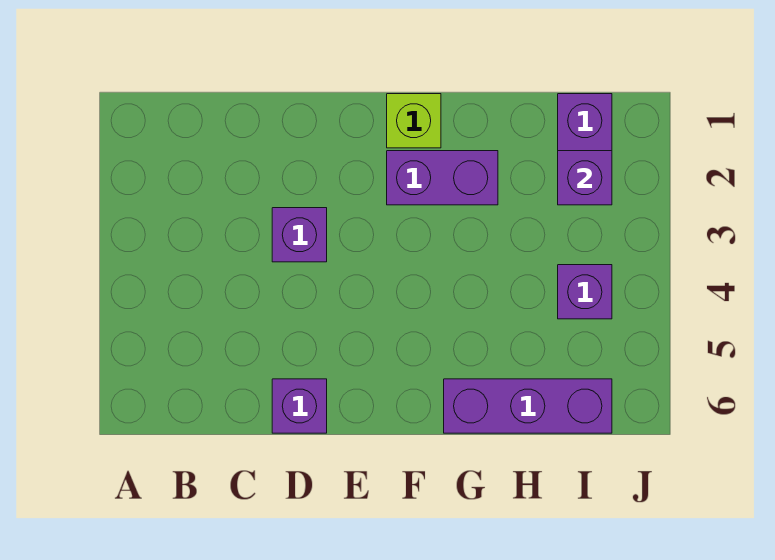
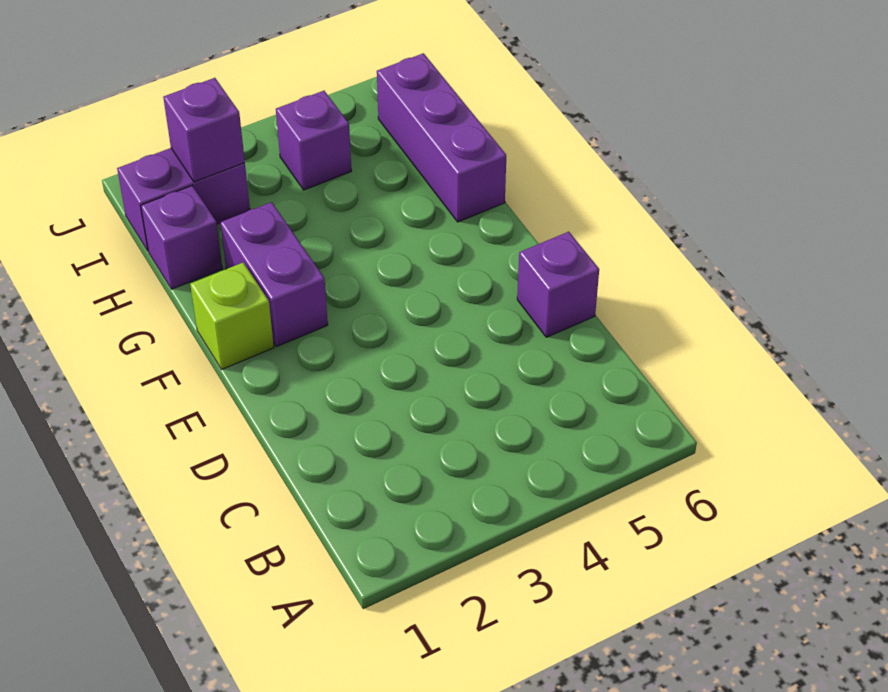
purple 1x1 brick [272,208,327,262] -> purple 1x1 brick moved to [141,186,222,289]

